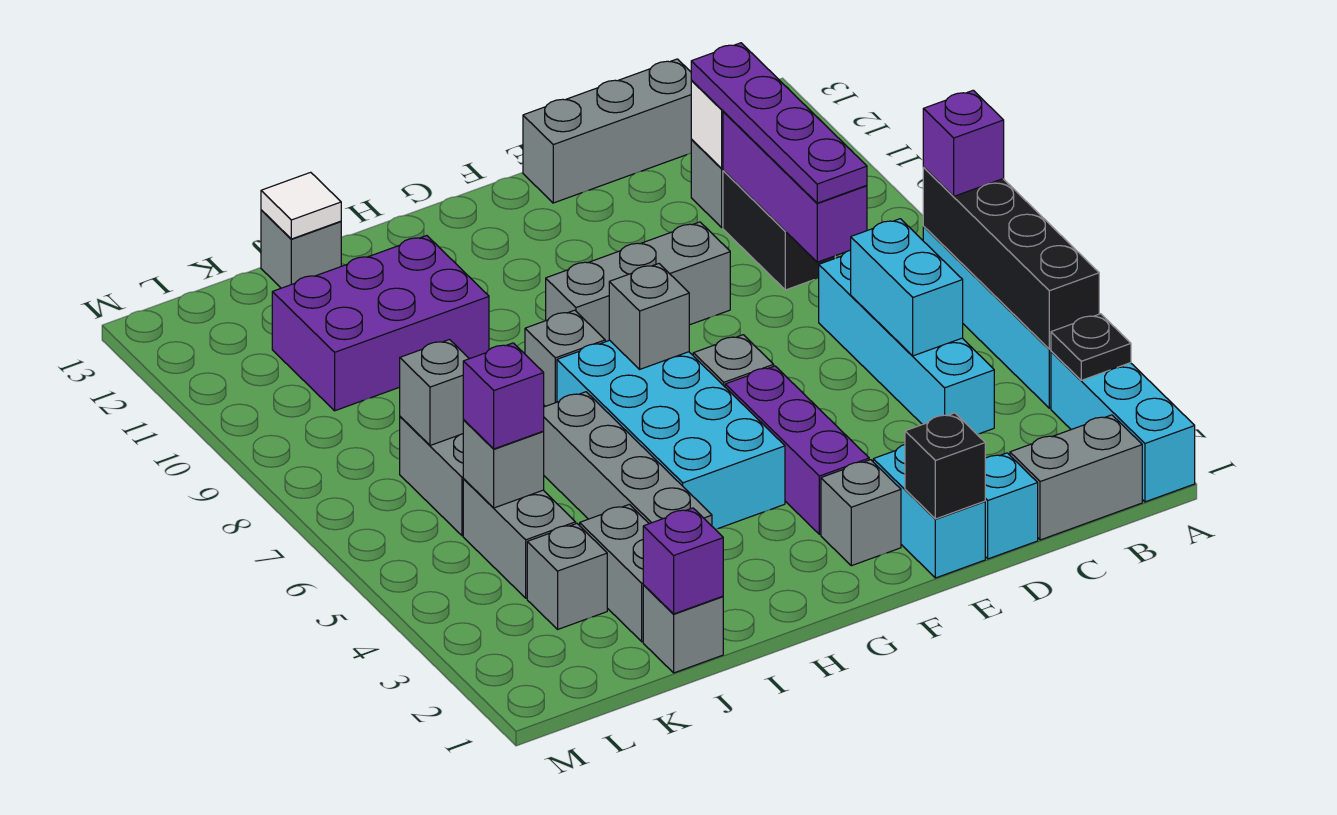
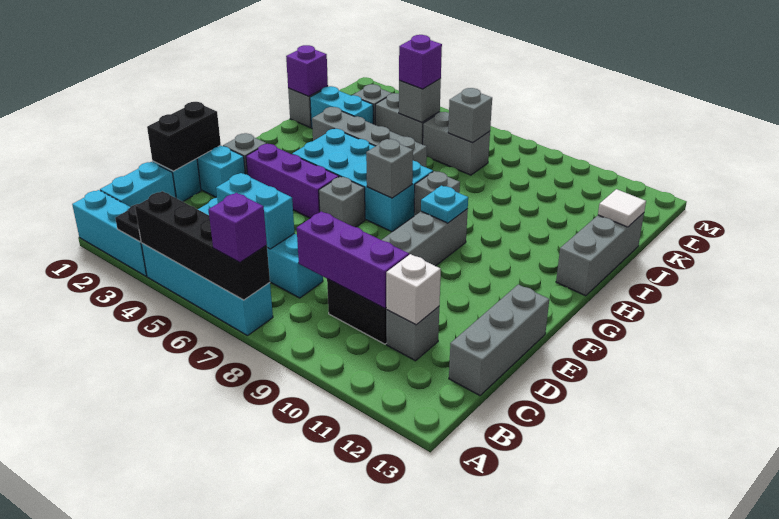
grey 1x2 brick [1010,415,1142,540] -> cyan 1x2 brick [100,162,176,207]
purple 1x4 plate [691,43,867,203] -> none
black 1x1 brick [905,413,985,519] -> black 1x2 brick [147,102,221,171]
none -> cyan 1x1 plate [421,186,468,223]
purple 2x3 brick [272,236,489,411] -> none
grey 1x2 brick [580,504,649,642] -> cyan 1x2 brick [310,86,373,127]
grey 1x1 brick [261,210,341,288] -> grey 1x3 brick [556,213,644,296]

